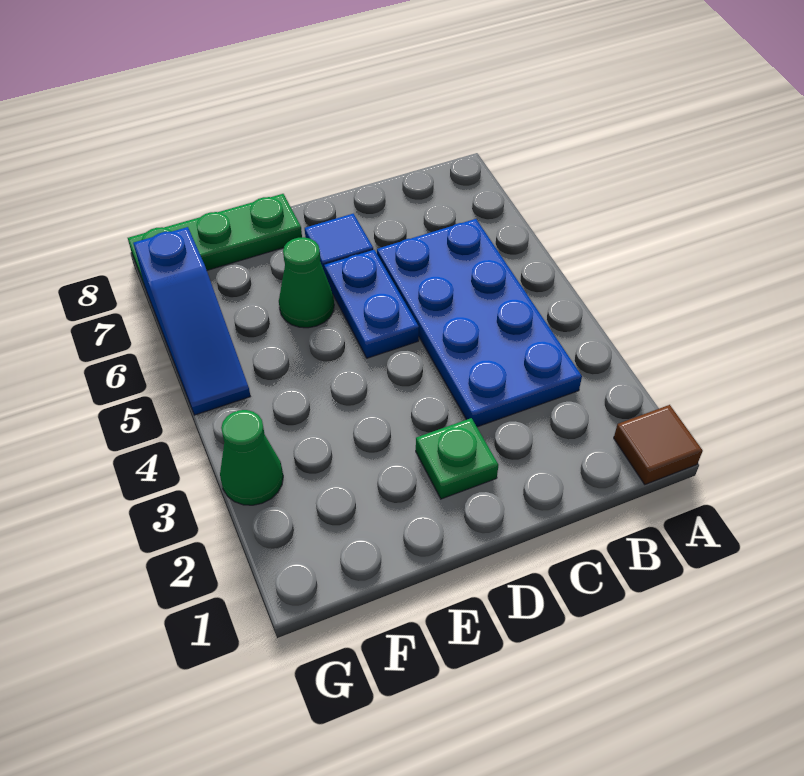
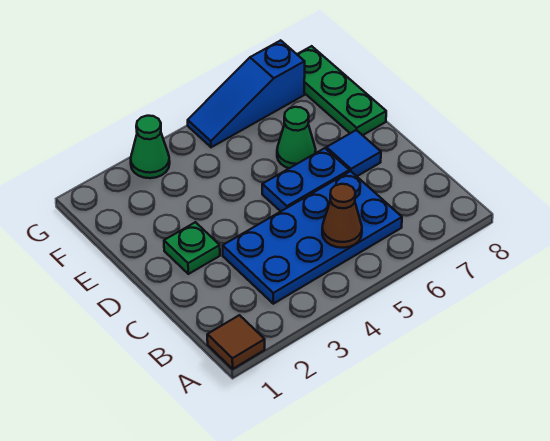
none -> brown 1x1 cone [322,184,362,248]

